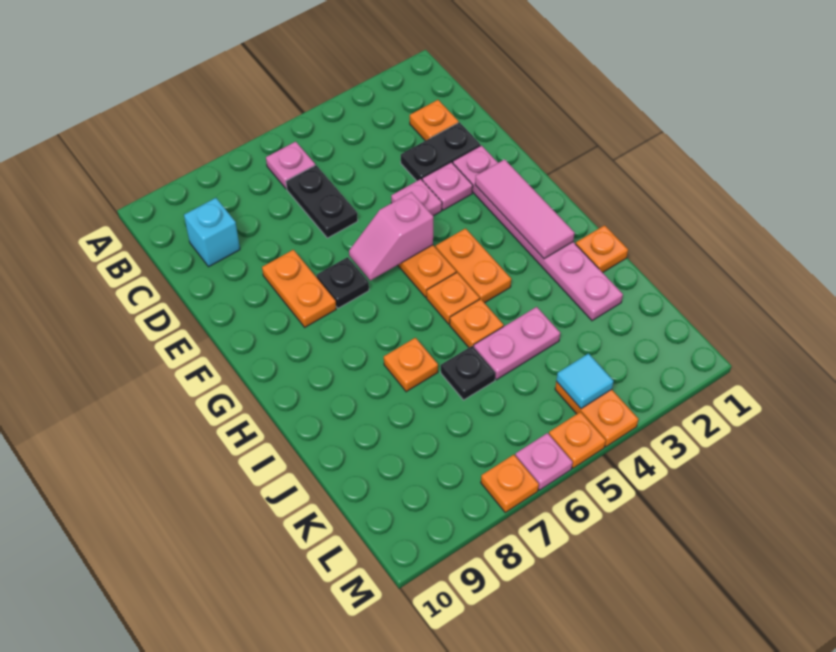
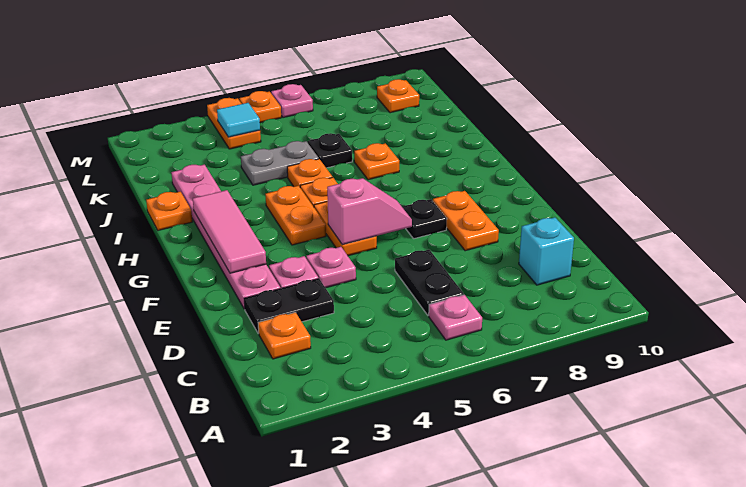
pink 1x2 plate [474,307,560,380] -> grey 1x2 plate [241,141,319,185]
orange 1x1 plate [481,455,539,512] -> orange 1x1 plate moved to [377,79,419,113]

